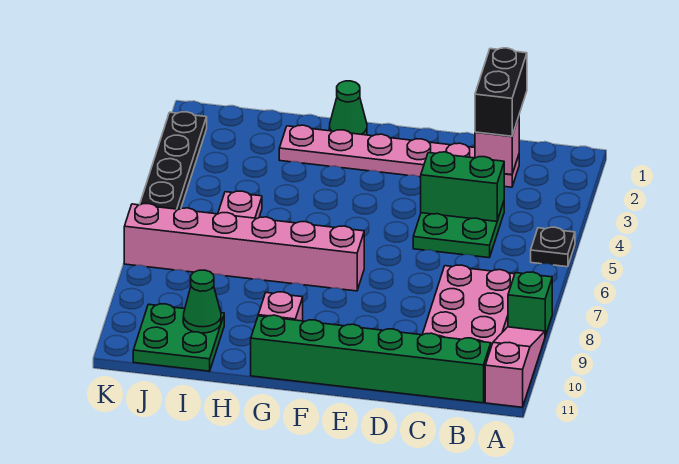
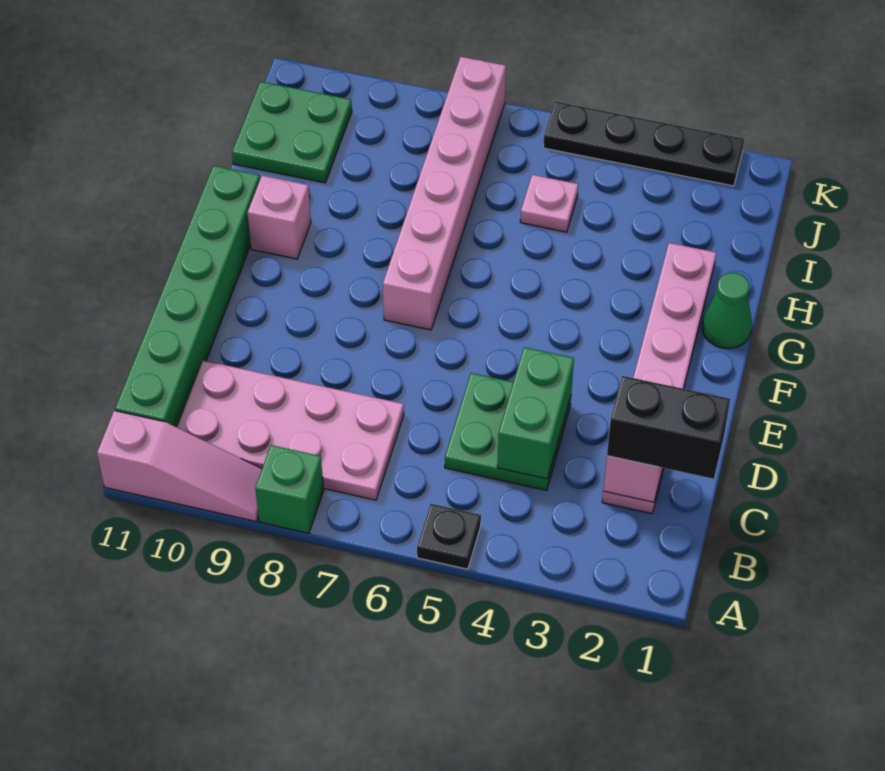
green 1x1 cone [183,270,221,333] -> none

